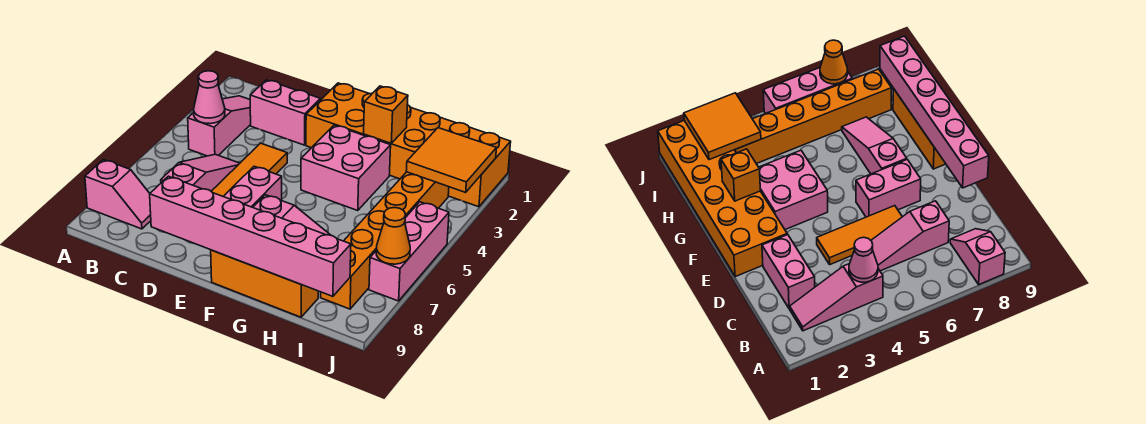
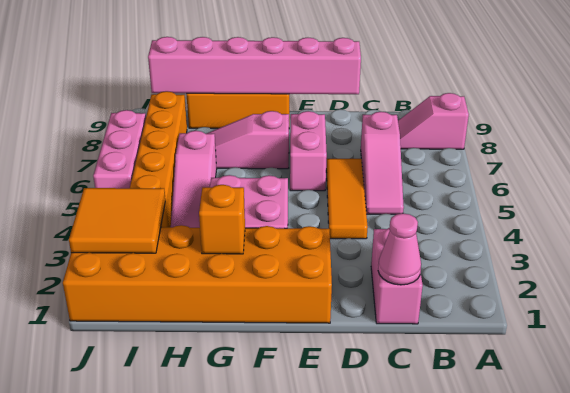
pink 1x3 slope [188,96,251,156] -> pink 1x3 slope moved to [171,131,217,228]
pink 1x1 cone [194,71,225,124] -> pink 1x1 cone moved to [378,213,421,285]
pink 1x2 brick [250,80,321,145] -> pink 1x2 brick turned to [371,228,423,324]
orange 1x1 cone [376,208,410,264] -> none

